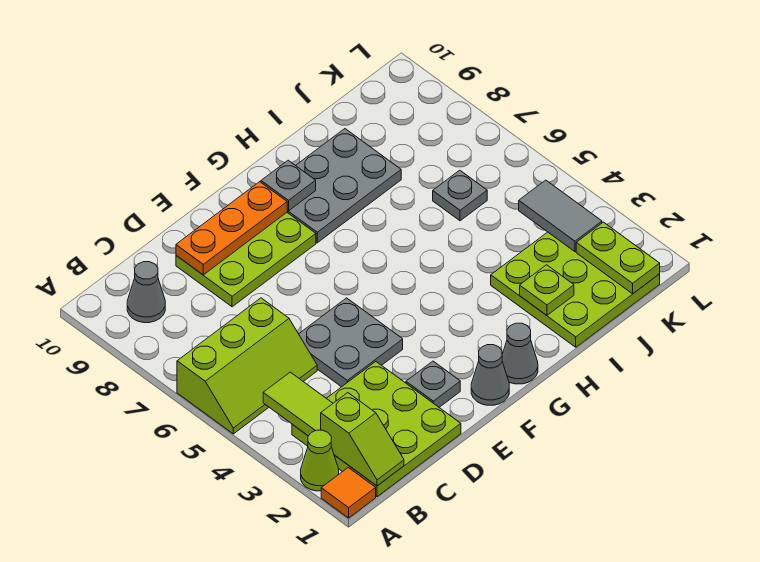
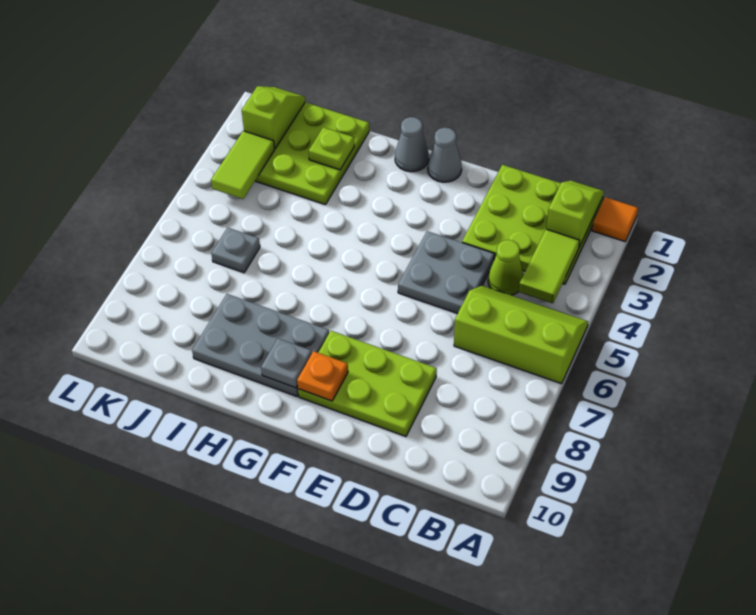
lime 1x1 cone [301,430,339,491] -> lime 1x1 cone moved to [488,240,524,295]
grey 1x1 cone [127,262,165,323] -> none
orange 1x3 plate [176,182,287,275] -> orange 1x1 plate [297,351,348,401]
grey 1x1 plate [406,361,460,407] -> none
lime 1x2 plate [576,222,660,294] -> lime 1x2 slope [242,86,305,148]
grey 1x2 tile [519,180,602,252] -> lime 1x2 tile [211,131,275,199]

